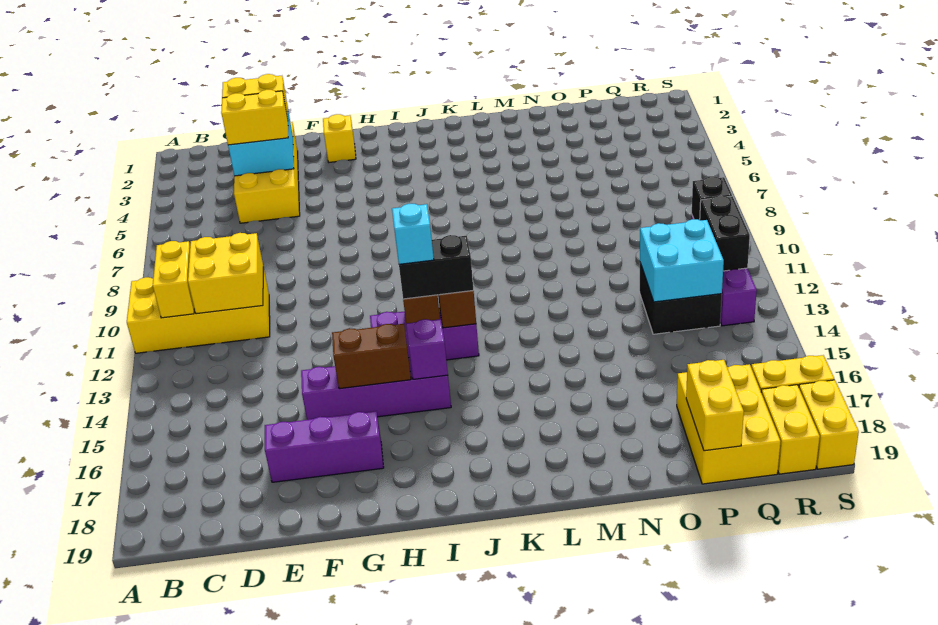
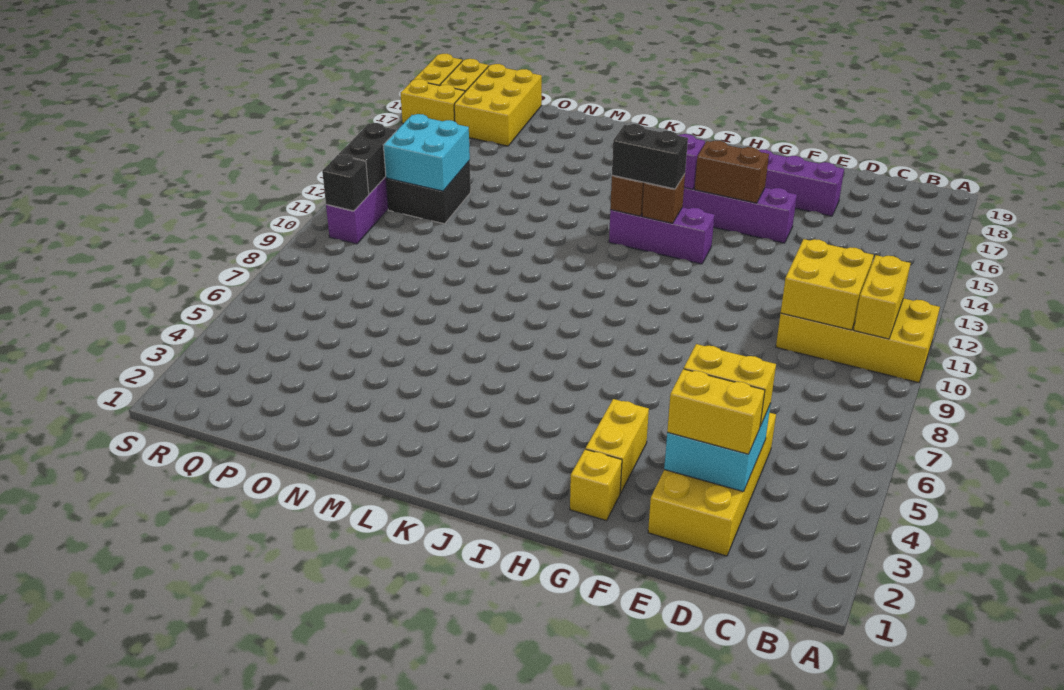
cyan 1x1 brick [392,204,434,264] -> none
yellow 1x2 brick [686,360,744,451] -> yellow 1x2 brick moved to [586,399,649,493]

